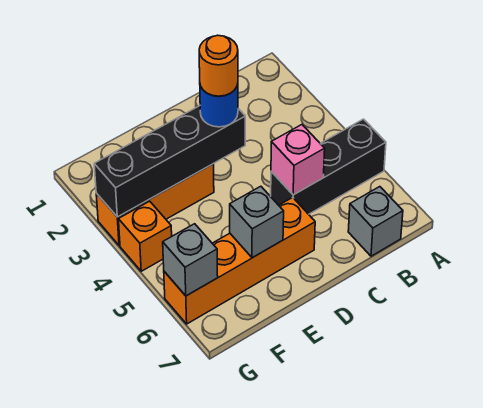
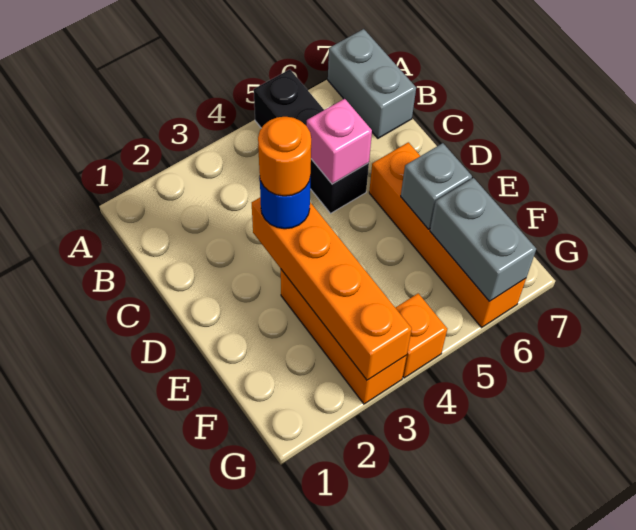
grey 1x1 brick [348,187,403,256] -> grey 1x2 brick [328,29,416,138]
black 1x4 brick [94,106,245,217] -> orange 1x4 brick [252,197,412,380]
grey 1x1 brick [163,224,218,296] -> grey 1x2 brick [430,178,536,302]

